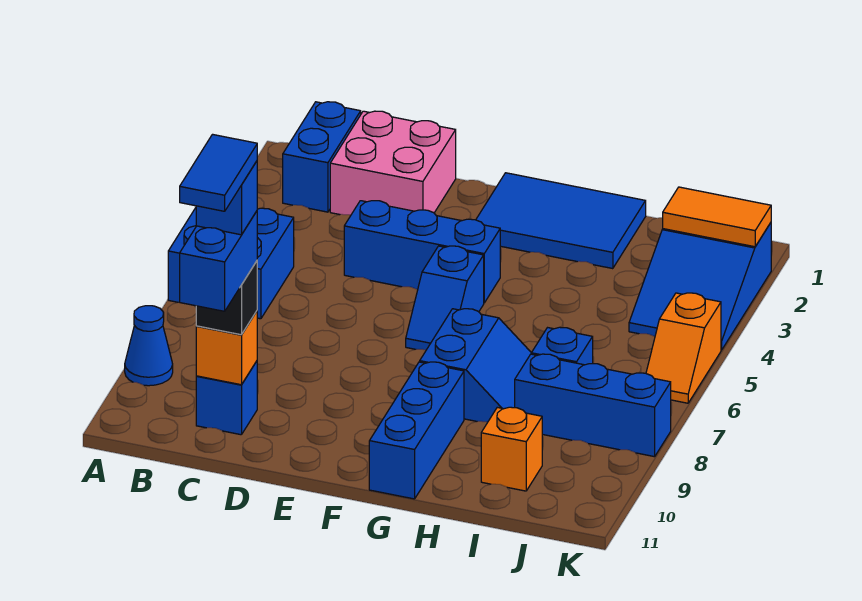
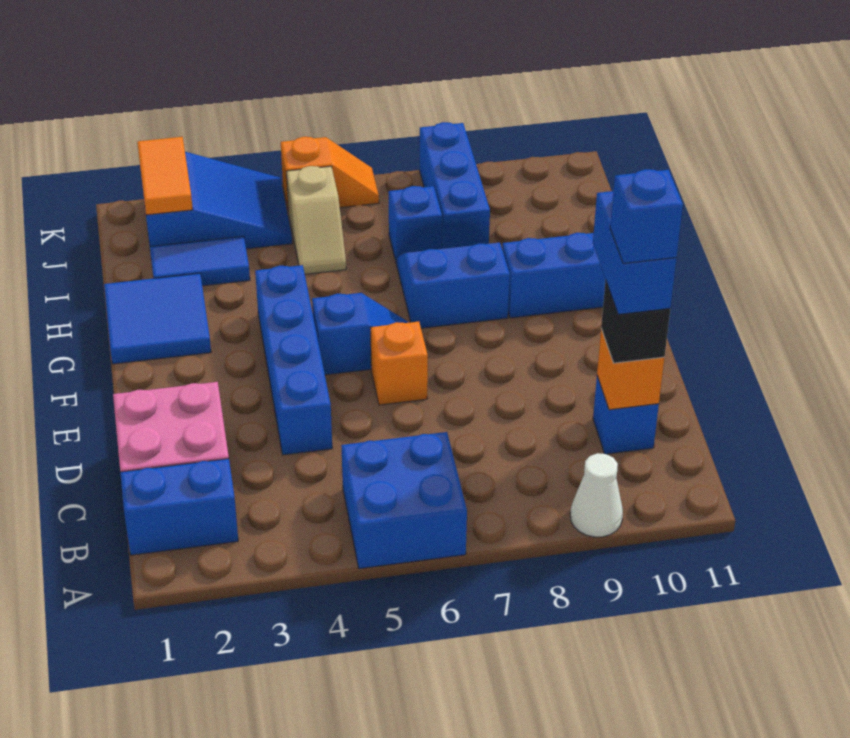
blue 1x1 cone [125,306,173,386] -> white 1x1 cone [570,453,623,537]
blue 1x2 brick [180,211,257,311] -> blue 1x2 brick turned to [593,191,677,314]
blue 1x2 tile [180,134,257,211] -> blue 1x2 tile moved to [150,236,250,286]
blue 1x3 brick [344,201,500,303] -> blue 1x4 brick [255,265,332,455]
blue 2x3 tile [476,173,646,269] -> blue 2x2 tile [104,273,211,364]
none -> tan 1x2 slope [286,166,346,274]
orange 1x1 brick [481,407,542,491] -> orange 1x1 brick moved to [370,322,428,405]

